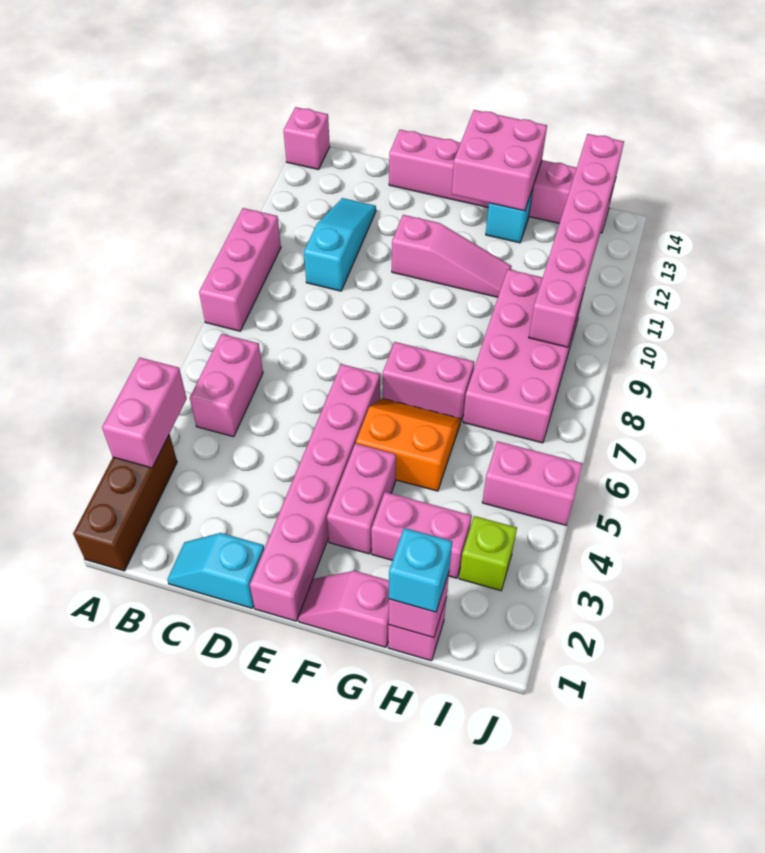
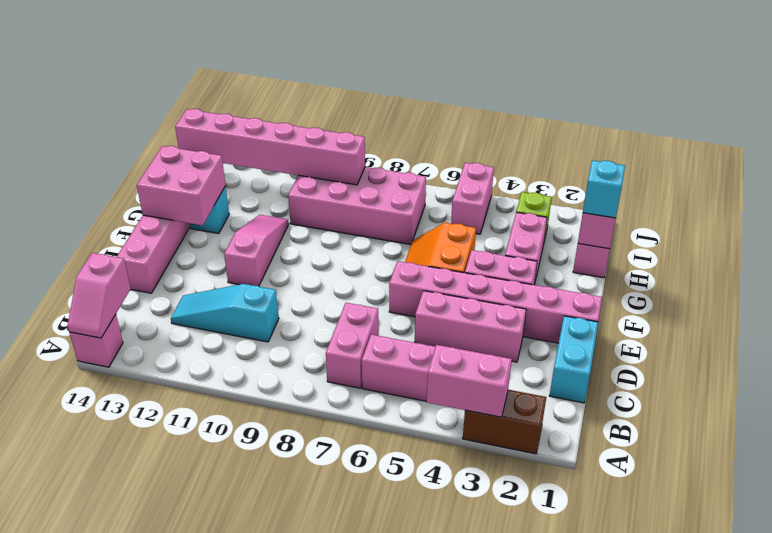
brown 1x3 brick [73,434,177,571] -> brown 1x2 brick [463,390,546,454]
pink 1x3 brick [199,208,281,331] -> pink 1x3 brick moved to [415,291,526,362]
cyan 1x2 slope [167,533,264,608] -> cyan 1x2 brick [550,316,598,403]
pink 1x2 slope [298,571,389,647] -> pink 1x2 slope moved to [68,253,131,338]
pink 1x2 brick [383,342,474,420] -> pink 1x2 brick moved to [326,303,379,388]

